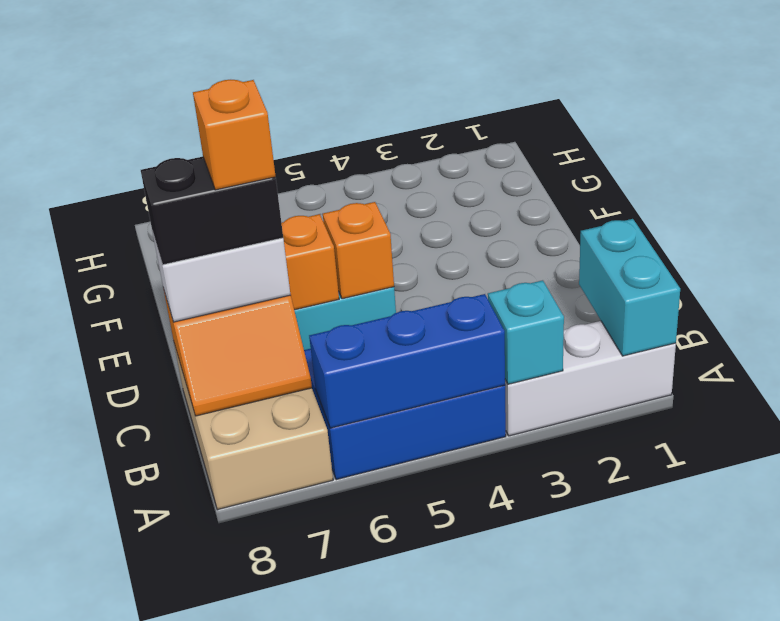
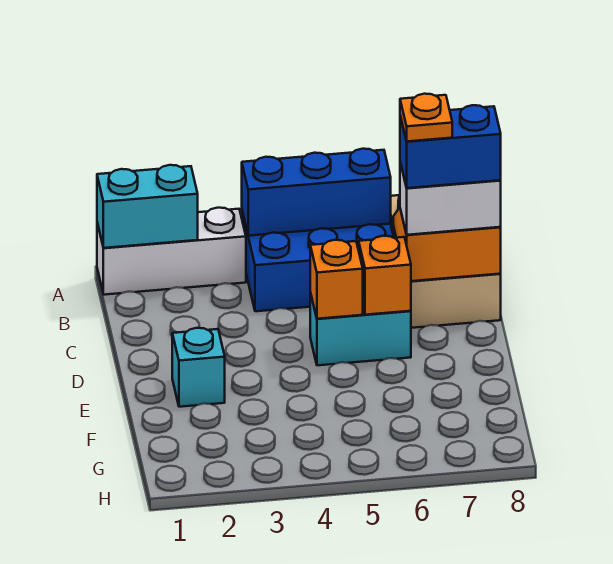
cyan 1x2 brick [579,219,680,356] -> cyan 1x2 brick turned to [97,165,198,248]
cyan 1x1 brick [488,280,564,384] -> cyan 1x1 brick moved to [172,328,225,407]
black 1x2 brick [141,157,283,265] -> blue 1x2 brick [400,105,501,188]
orange 1x1 brick [193,80,276,190] -> orange 1x1 plate [400,94,452,141]

